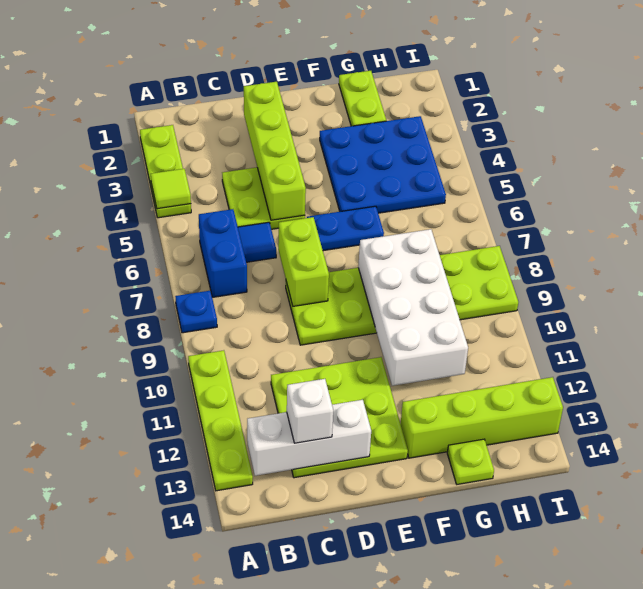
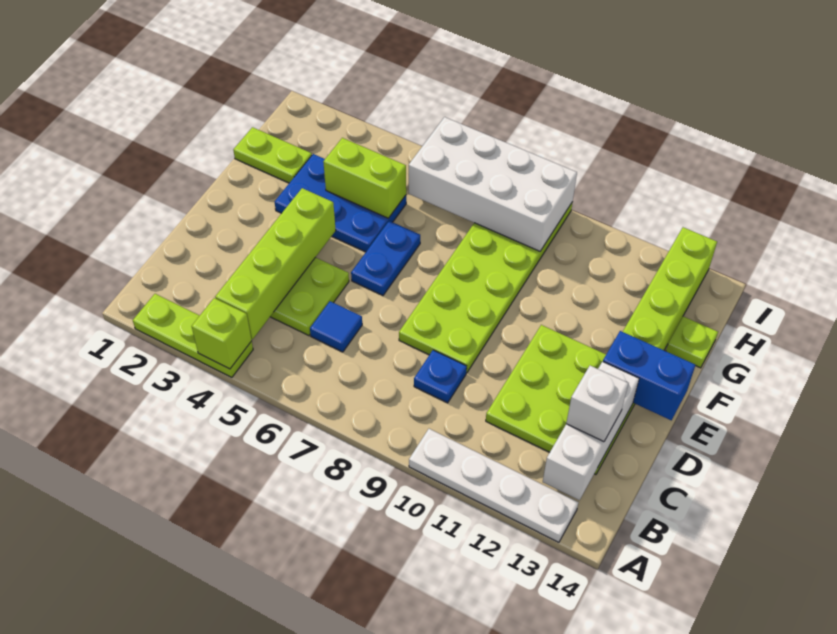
lime 1x1 tile [151,169,191,209] -> lime 1x1 brick [192,298,252,369]
blue 1x1 plate [175,291,217,333] -> blue 1x1 plate moved to [414,350,467,403]
lime 1x4 plate [188,350,253,491] -> white 1x4 plate [409,429,579,542]
blue 1x2 brick [199,209,247,297] -> blue 1x2 brick moved to [603,331,695,420]
lime 1x4 brick [244,82,306,220] -> lime 1x4 brick turned to [215,188,336,339]
lime 1x2 brick [278,217,329,306] -> lime 1x2 brick moved to [323,138,406,218]
blue 3x3 plate [320,116,446,213] -> blue 2x3 plate [275,154,406,252]
white 2x4 brick [358,229,468,386] -> white 2x4 brick moved to [409,117,577,251]

